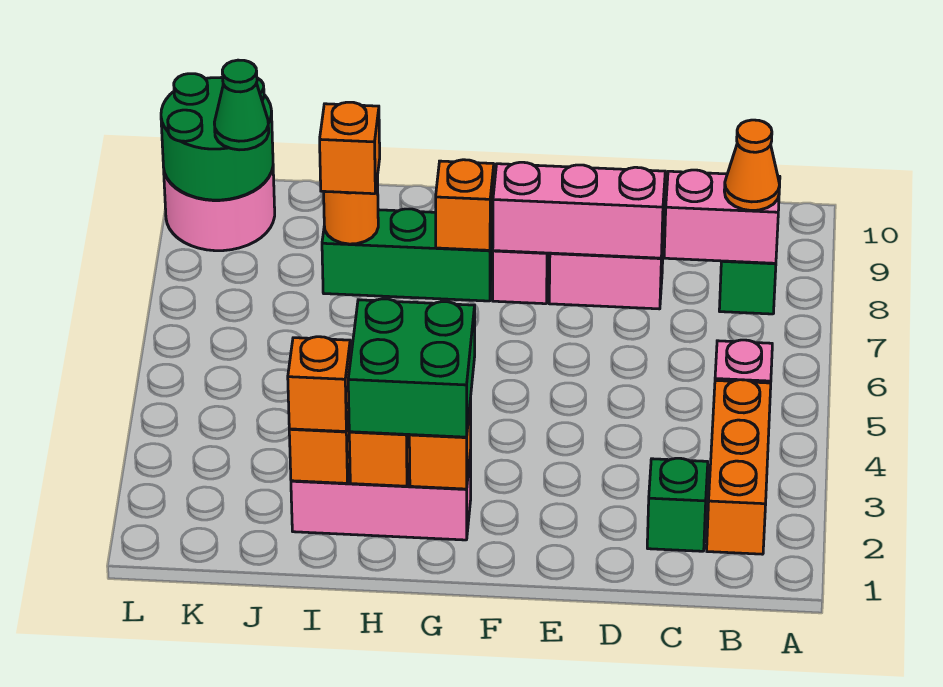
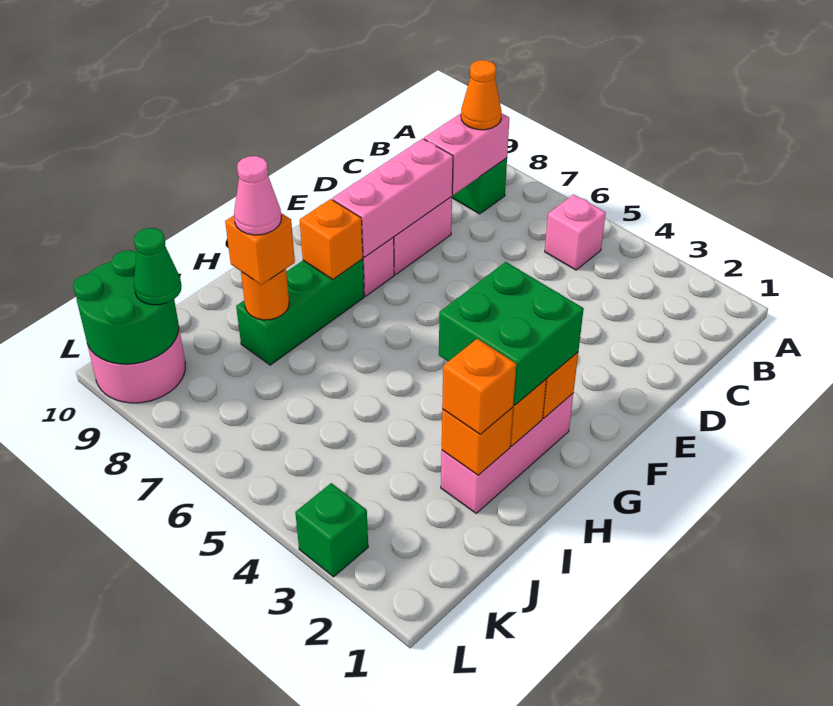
orange 1x3 brick [707,380,771,554] -> none
green 1x1 brick [647,458,708,551] -> green 1x1 brick moved to [295,483,368,577]
none -> pink 1x1 cone [234,156,281,235]

